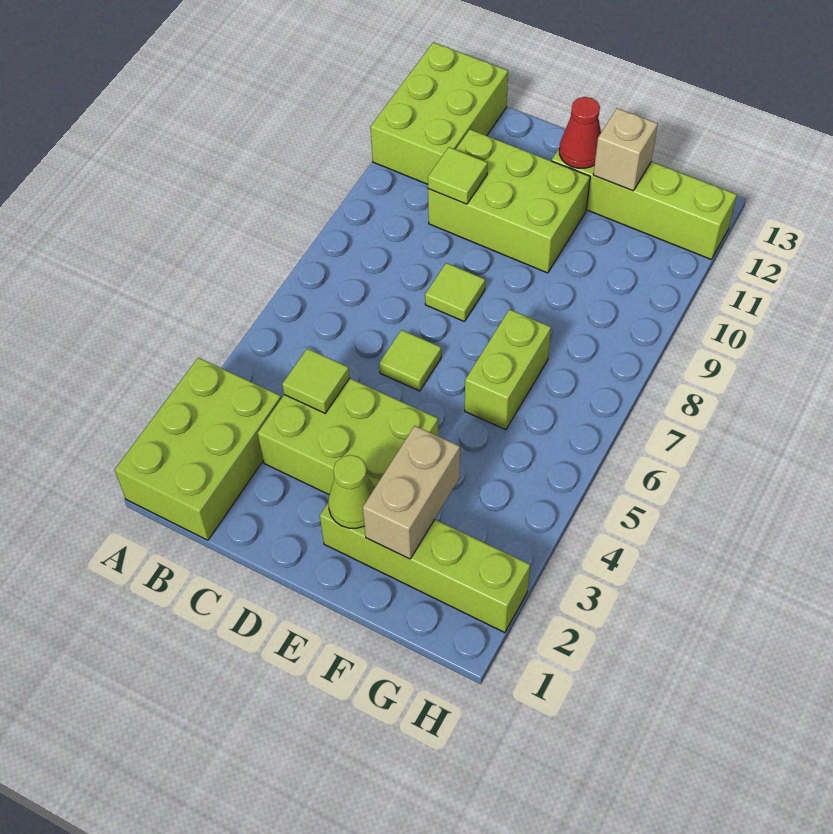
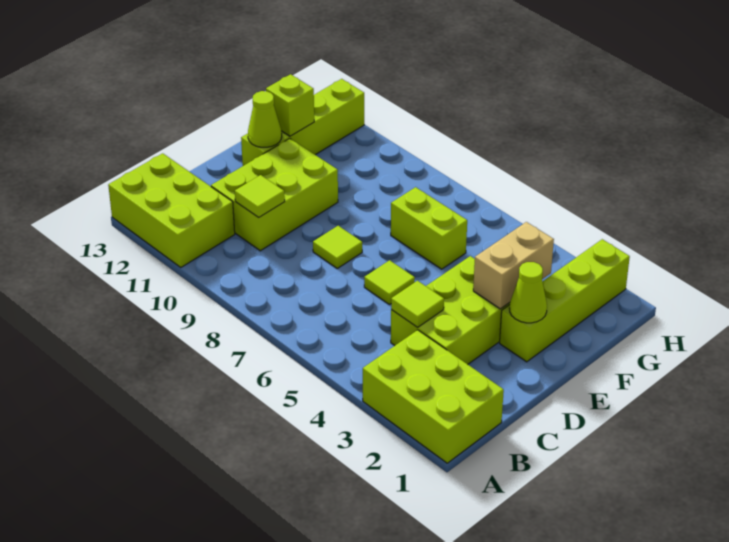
red 1x1 cone [559,97,601,168] -> lime 1x1 cone [248,91,282,147]
tan 1x2 brick [363,426,460,559] -> tan 1x2 brick turned to [473,222,554,309]
tan 1x1 brick [593,108,658,191] -> lime 1x1 brick [266,74,314,136]

